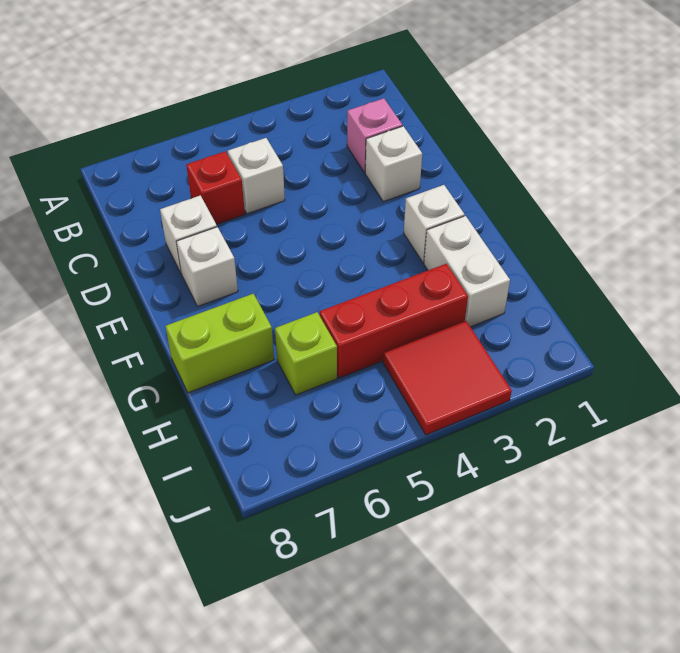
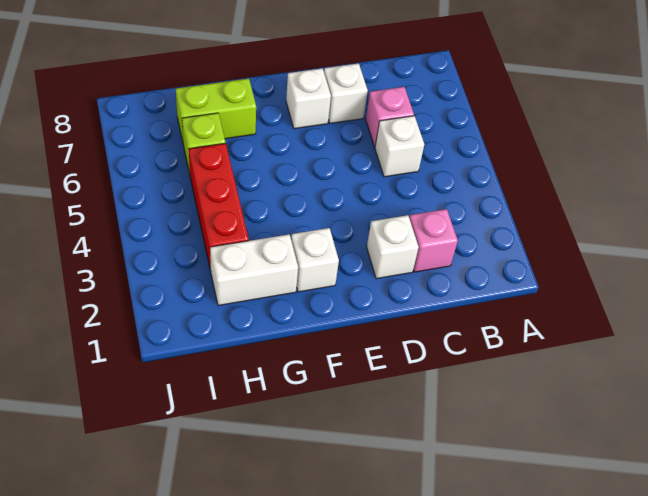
red 1x1 brick [186,151,245,224] -> pink 1x1 brick [366,87,414,147]
lime 1x2 brick [165,294,274,393] -> lime 1x2 brick turned to [176,78,256,141]
red 2x2 tile [383,321,512,435] -> none

